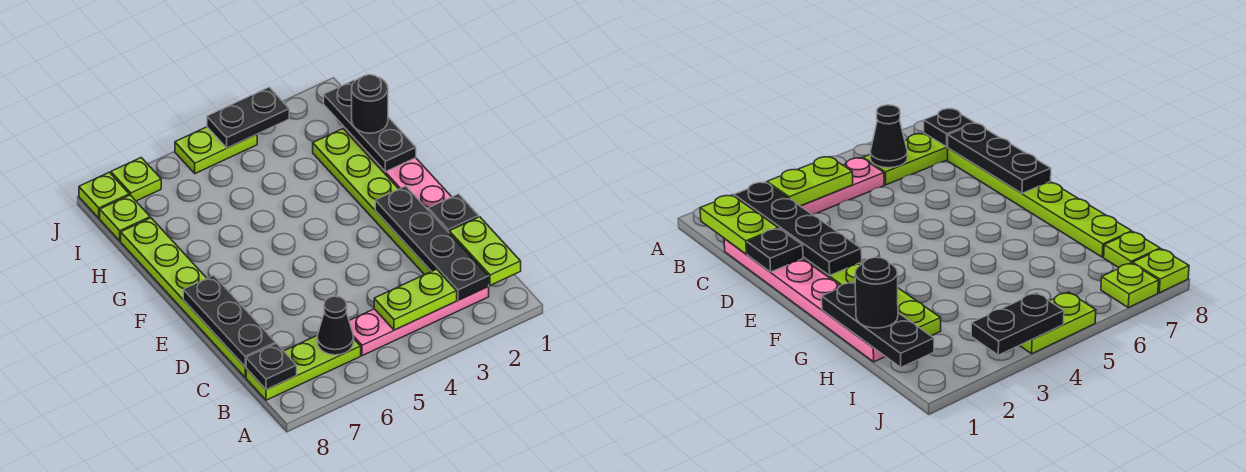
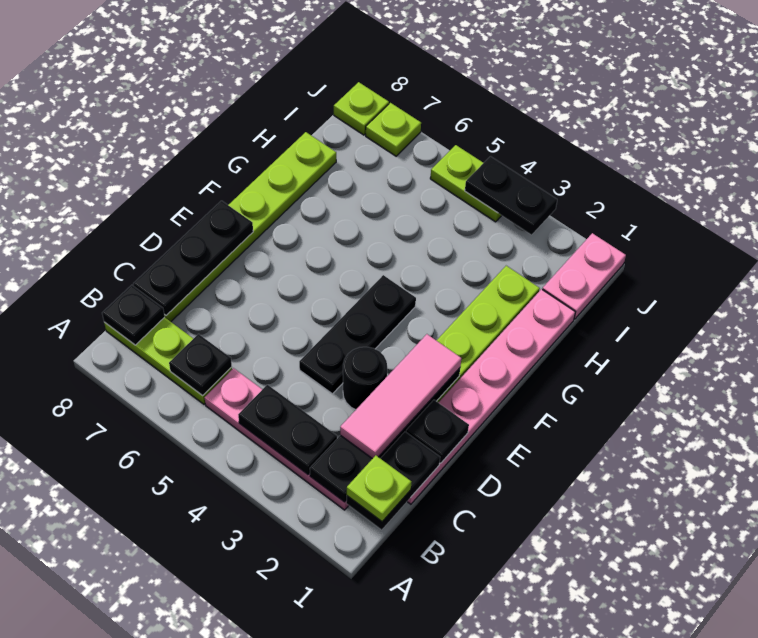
lime 1x2 plate [449,217,521,286] -> black 1x2 plate [346,432,440,530]
lime 1x2 plate [374,269,457,330] -> black 1x2 plate [238,385,337,474]
black 1x1 cone [317,296,354,355] -> black 1x1 plate [169,334,232,396]
none -> pink 1x3 tile [340,334,461,459]
black 1x3 plate [324,80,416,172] -> black 1x3 plate moved to [299,275,416,394]
black 1x1 round brick [352,75,388,133] -> black 1x1 round brick moved to [343,347,387,410]
none -> pink 1x2 plate [542,233,626,319]
lime 1x1 plate [100,195,150,241] -> lime 1x1 plate moved to [347,455,411,521]

